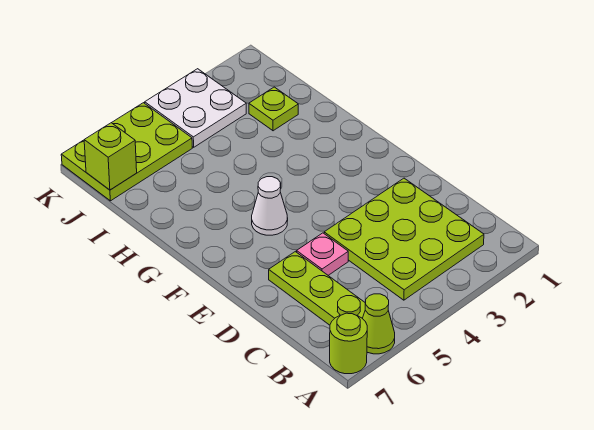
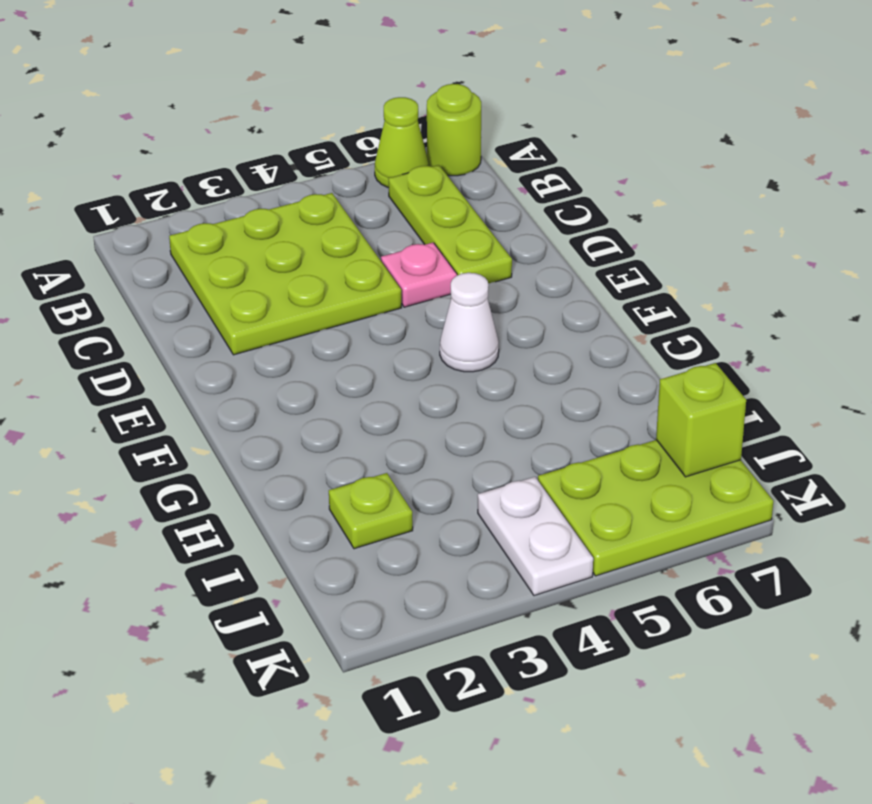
white 2x2 plate [145,69,246,147] -> white 1x2 plate [478,477,593,596]

